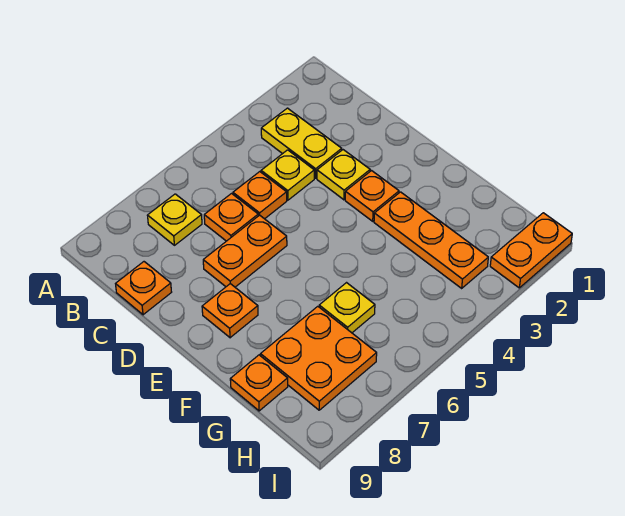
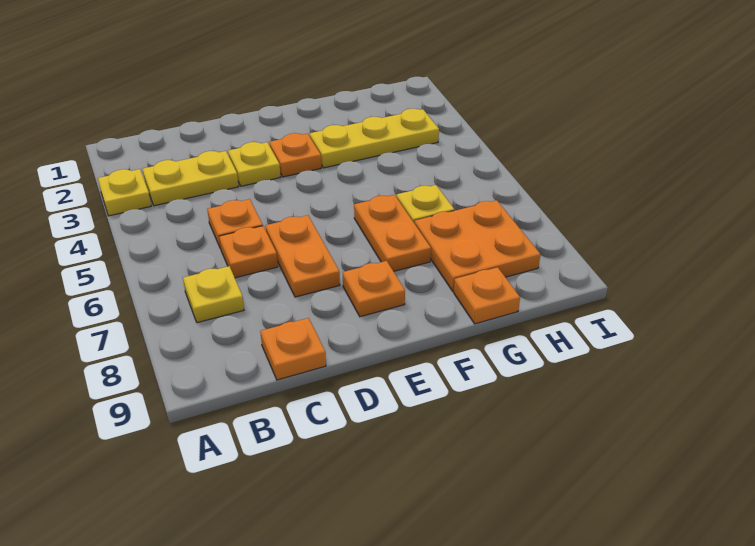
yellow 1x1 plate [261,150,314,200] -> yellow 1x1 plate moved to [98,169,151,216]
orange 1x3 plate [374,192,488,288] -> yellow 1x3 plate [310,109,439,168]
orange 1x2 plate [490,213,572,288] -> orange 1x2 plate moved to [354,195,431,271]

